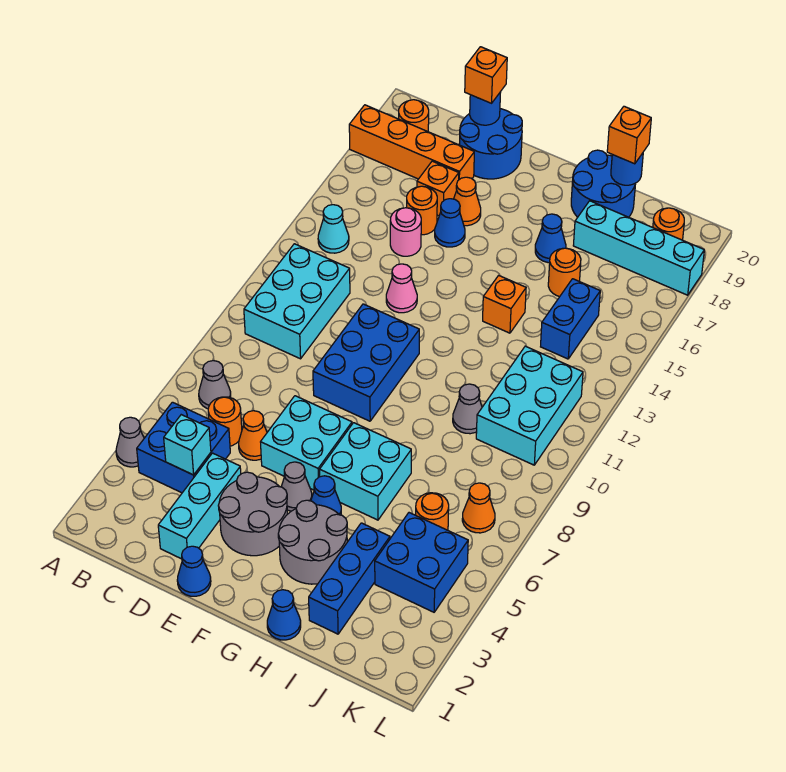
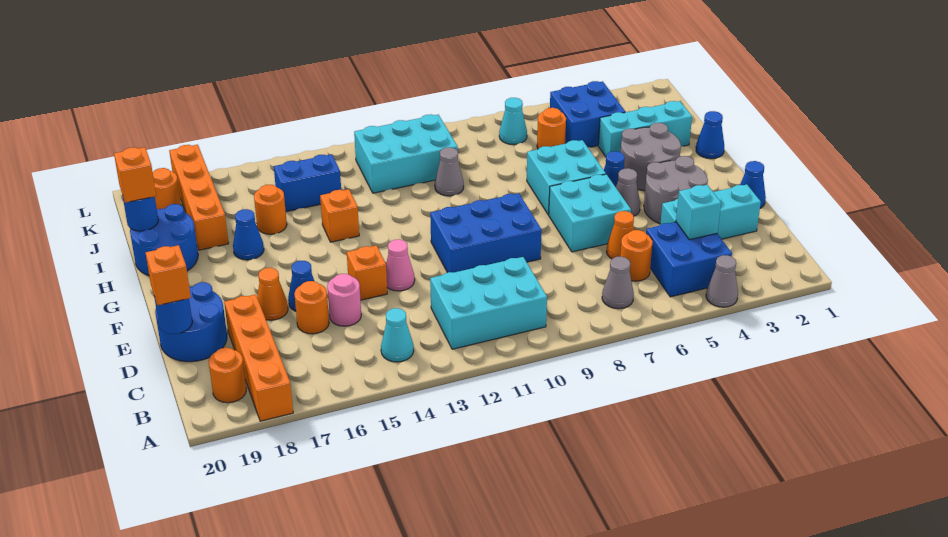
orange 1x1 brick [417,161,459,216] -> orange 1x1 brick moved to [347,245,387,300]
blue 1x3 brick [309,523,390,634] -> cyan 1x3 brick [598,101,692,157]
cyan 1x4 brick [573,201,704,295] -> orange 1x4 brick [169,145,229,250]
orange 1x1 cone [462,483,495,533] -> cyan 1x1 cone [499,98,527,145]

